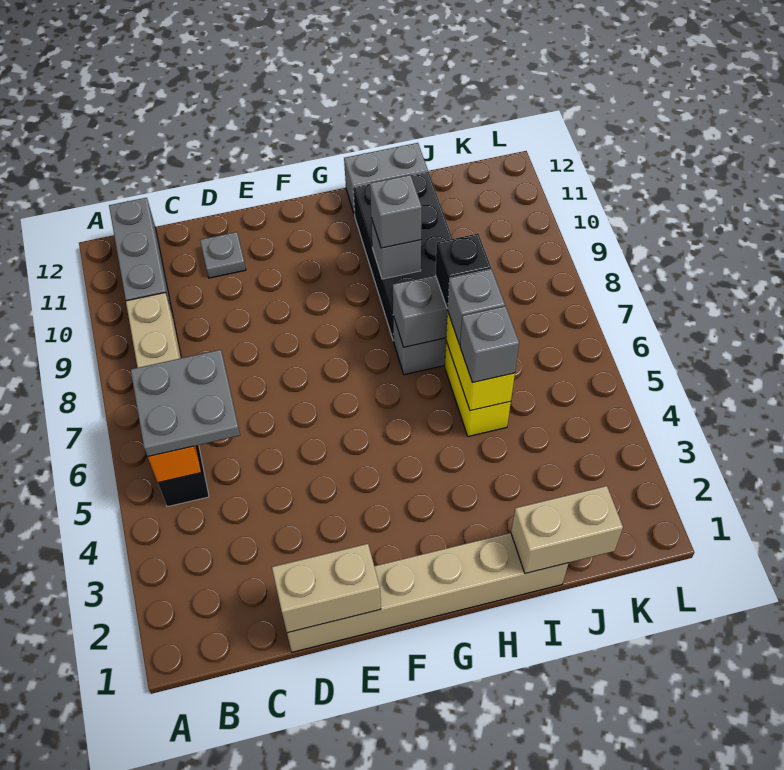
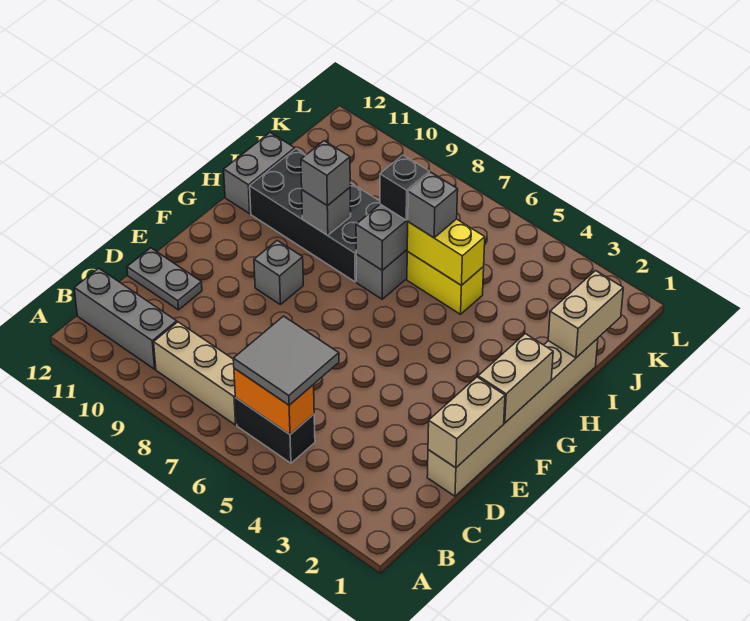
grey 2x2 plate [131,350,240,457] -> grey 2x2 tile [233,316,339,405]
grey 1x1 plate [200,232,246,278] -> grey 1x2 plate [127,248,202,310]
none -> tan 1x2 brick [478,334,553,423]
grey 1x1 brick [460,306,519,383] -> grey 1x1 brick moved to [254,240,303,305]

